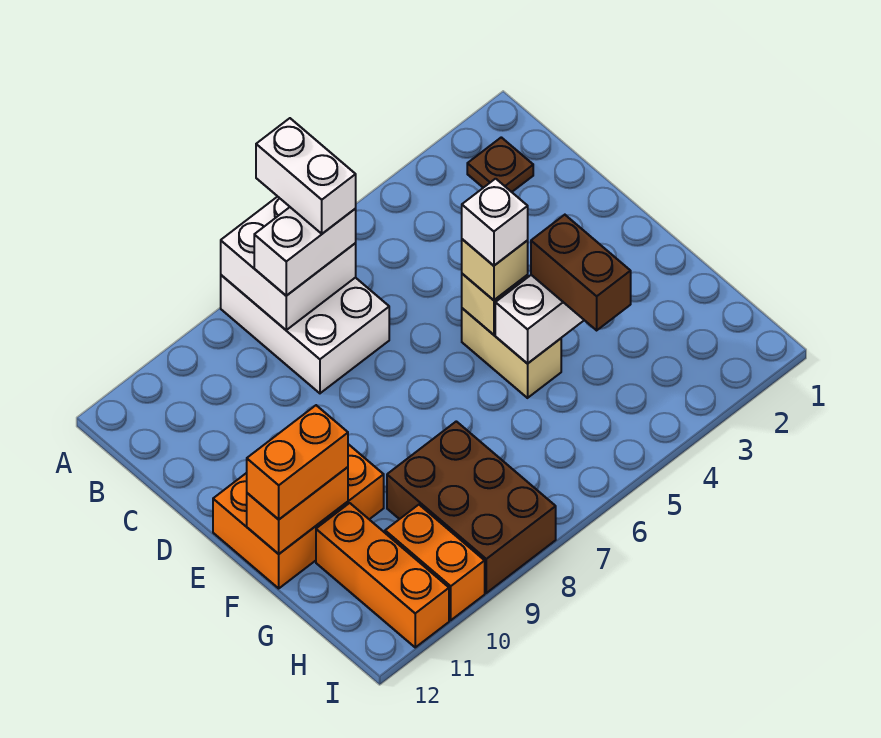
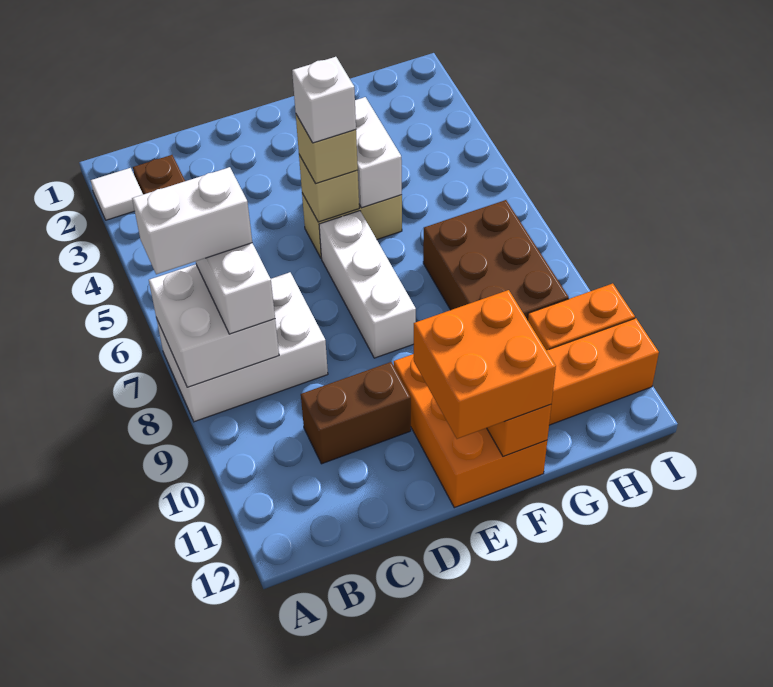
none -> white 1x1 tile [91,168,143,220]
none -> white 1x3 brick [319,211,416,358]
brown 1x2 brick [531,215,631,330] -> brown 1x2 brick moved to [301,362,411,464]
orange 1x2 brick [247,405,348,519] -> orange 2x2 brick [414,290,556,439]
brown 2x3 brick [387,421,556,593] -> brown 2x3 brick turned to [423,200,569,320]

